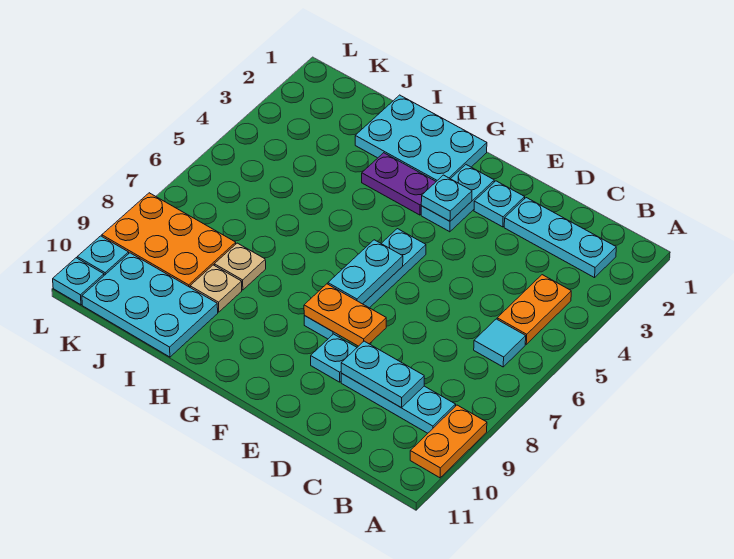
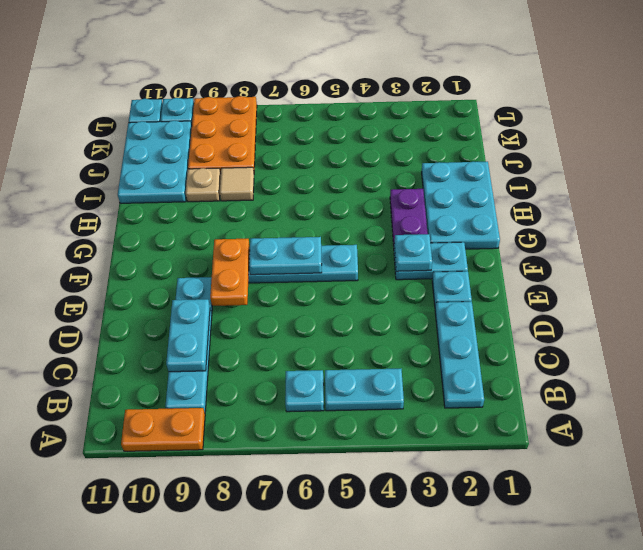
orange 1x2 plate [497,275,571,344] -> cyan 1x2 plate [325,369,404,411]
cyan 1x1 tile [474,319,526,367] -> cyan 1x1 plate [285,370,324,412]
tan 1x1 plate [214,243,266,290] -> tan 1x1 tile [220,167,254,201]

